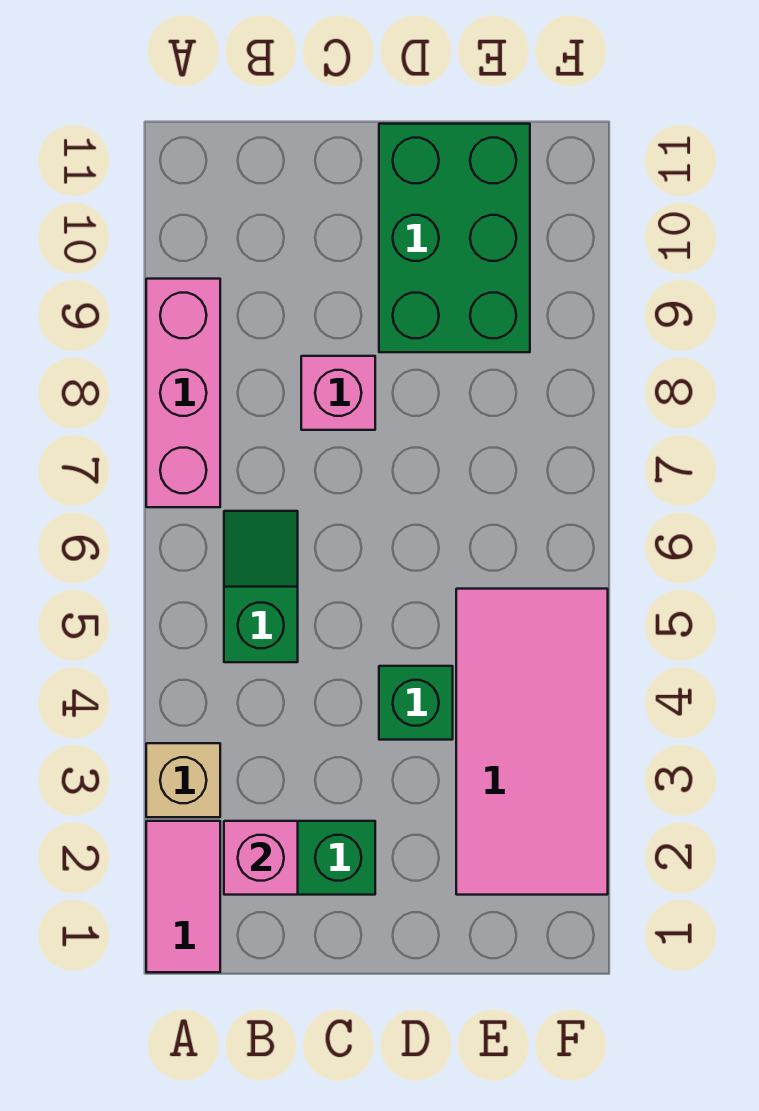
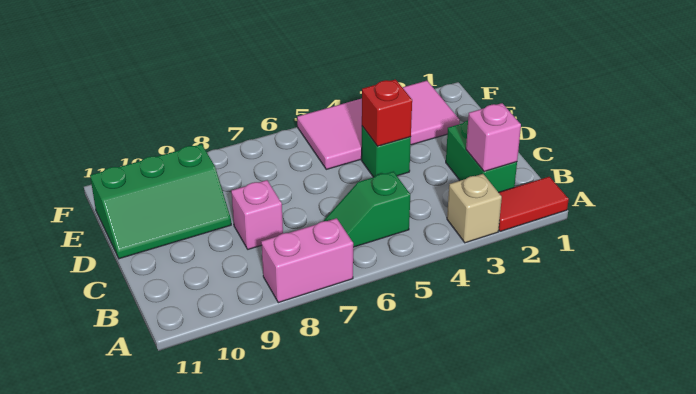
pink 1x2 tile [146,821,220,972] -> red 1x2 tile [499,177,569,231]
pink 1x3 brick [146,279,220,507] -> pink 1x2 brick [261,218,353,303]
none -> red 1x1 brick [362,79,412,146]
green 2x3 brick [379,124,530,352] -> green 2x3 slope [90,144,231,259]

